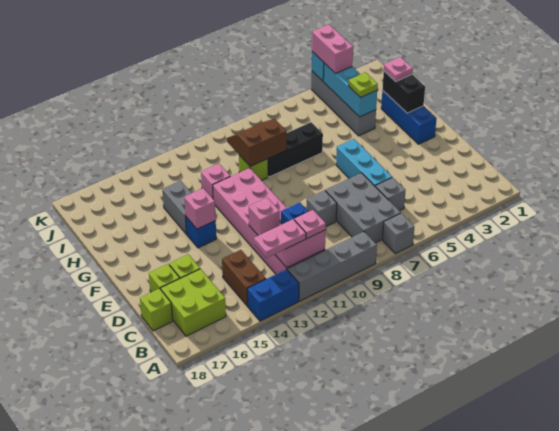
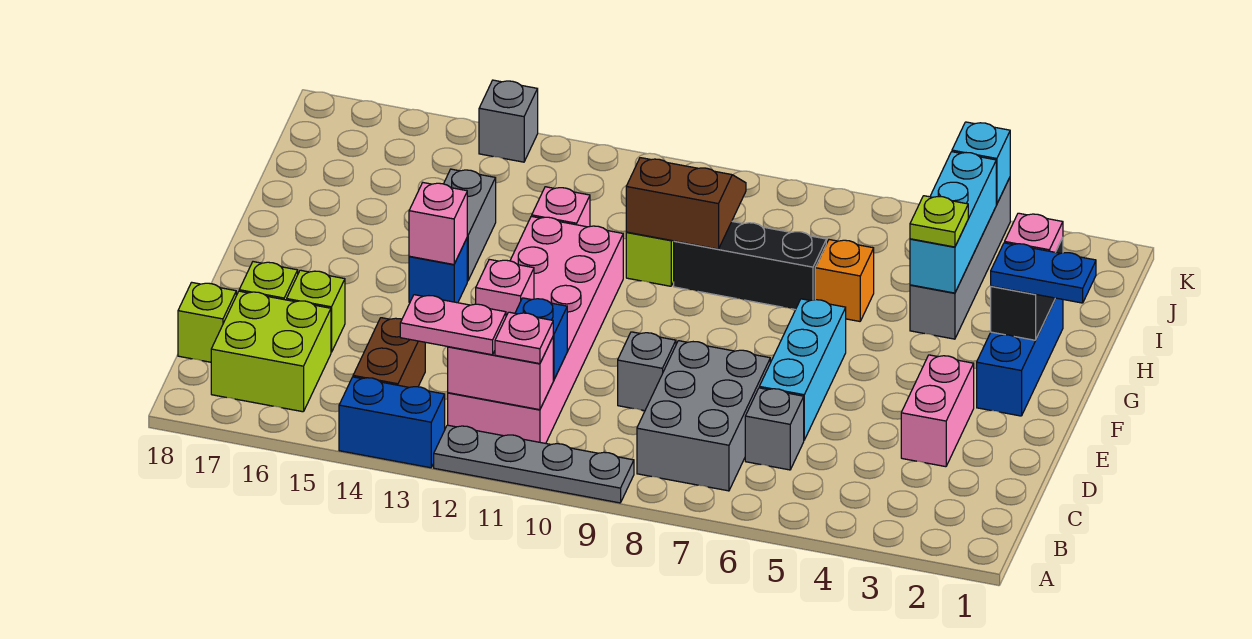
grey 1x1 brick [382,213,414,254] -> grey 1x1 brick moved to [479,80,538,162]
grey 1x4 brick [287,232,377,301] -> grey 1x4 plate [434,425,634,503]
none -> blue 1x2 plate [991,243,1096,303]
none -> orange 1x1 brick [815,240,874,321]
pink 1x2 brick [312,25,353,74] -> pink 1x2 brick moved to [901,355,974,467]

